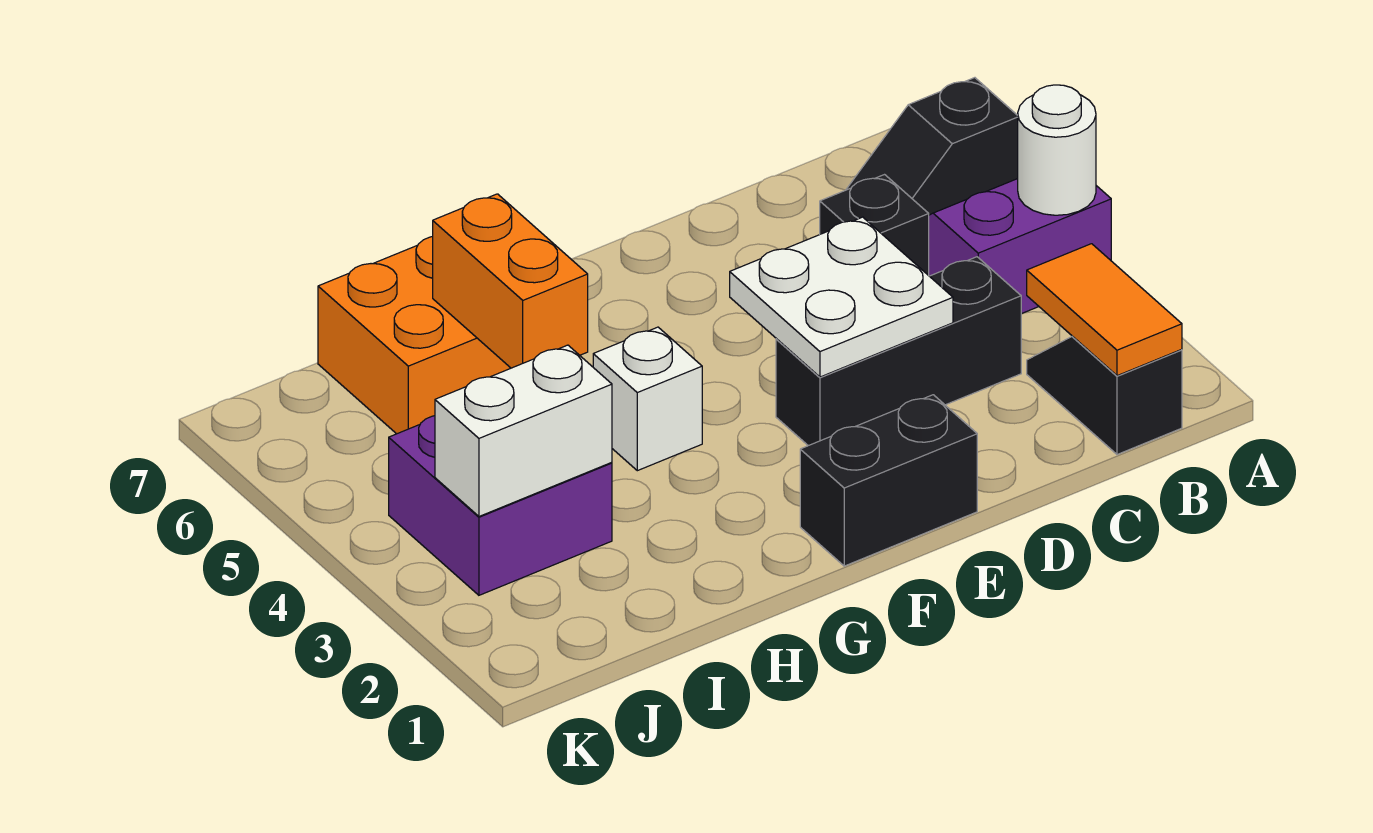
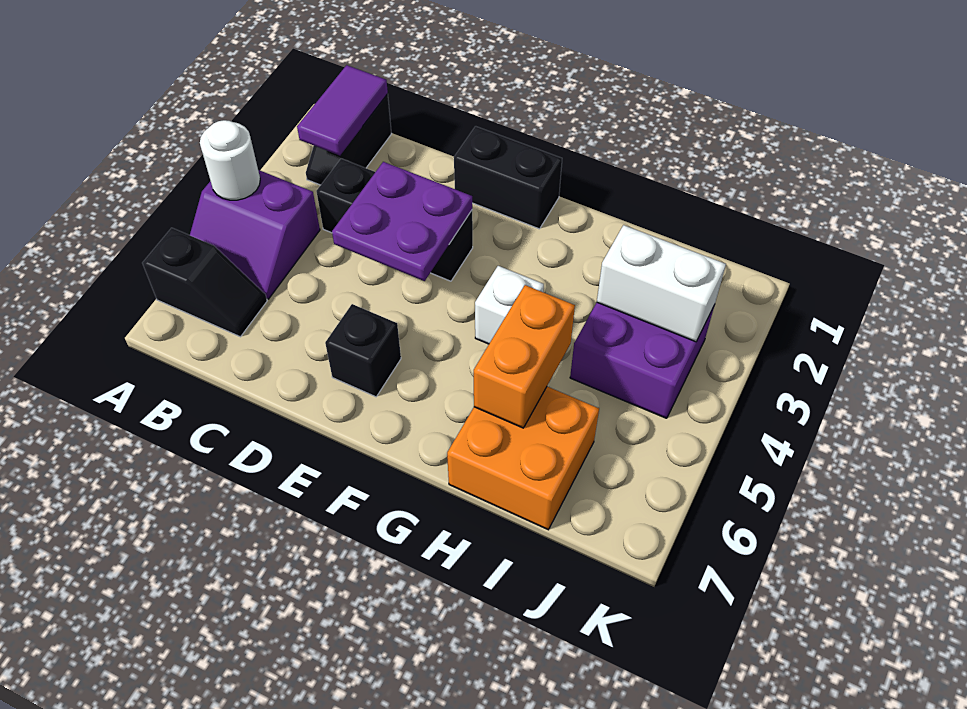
orange 1x2 tile [1027,244,1182,376] -> purple 1x2 tile [297,65,388,155]
black 1x1 brick [820,175,929,275] -> black 1x1 brick moved to [325,304,401,397]
white 2x2 plate [730,217,953,377] -> purple 2x2 plate [332,162,472,281]

